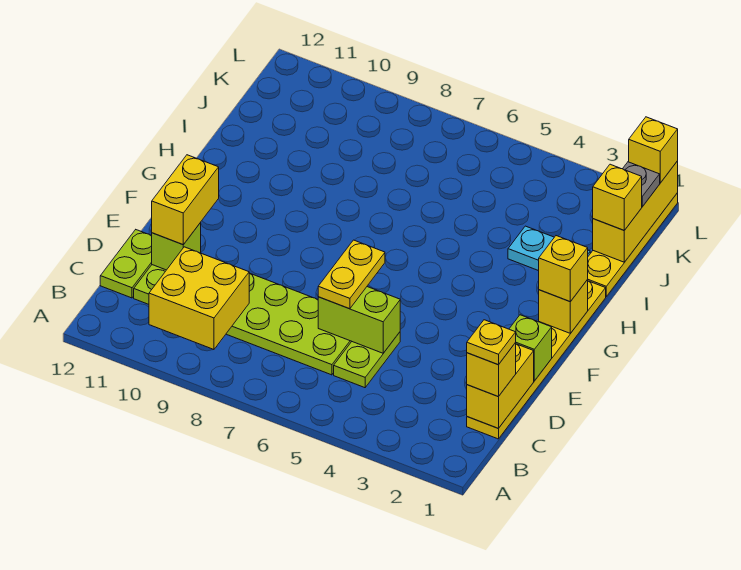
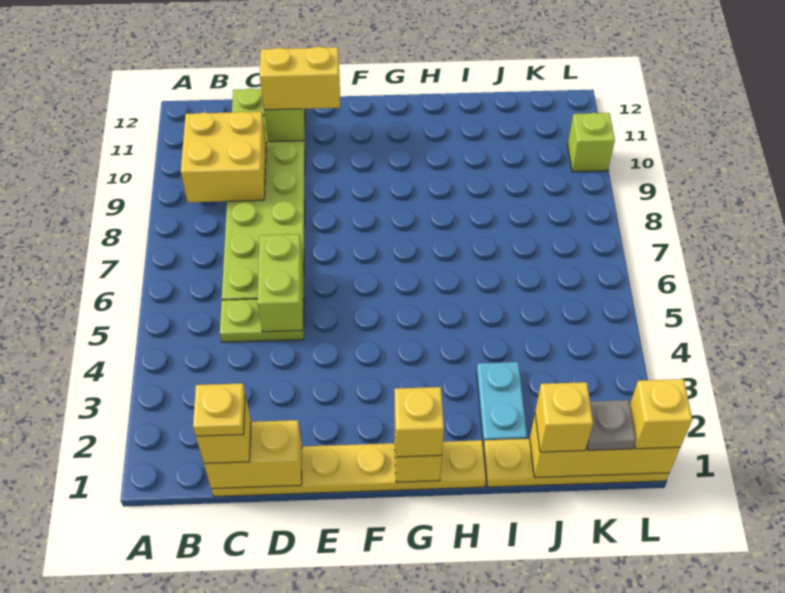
yellow 1x2 plate [318,240,385,309] -> none
lime 1x1 brick [509,315,552,381] -> lime 1x1 brick moved to [568,113,615,172]

